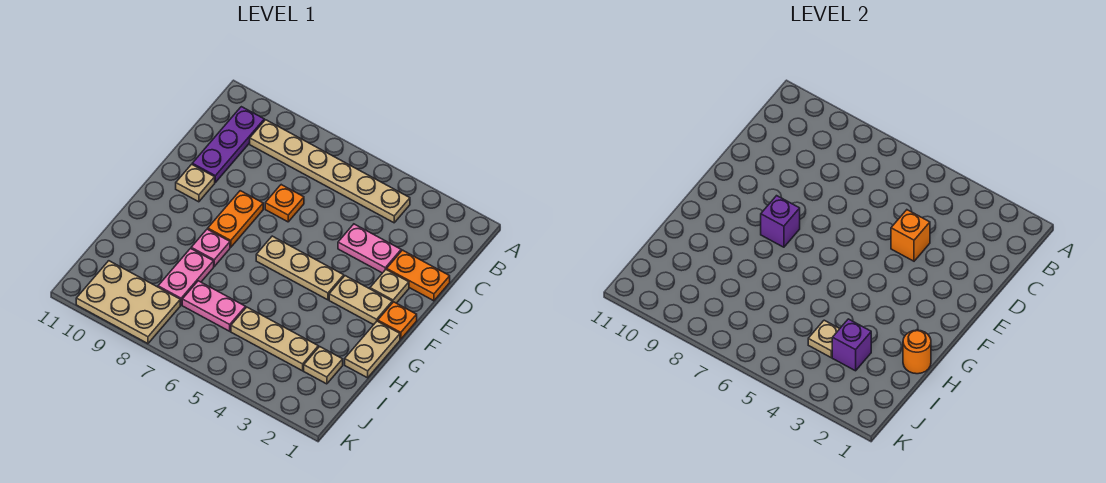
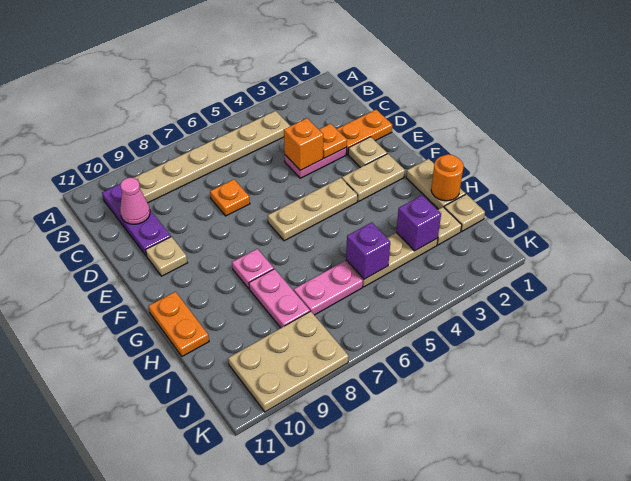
none -> pink 1x1 cone [120,178,150,224]
orange 1x2 plate [208,191,263,247] -> orange 1x2 plate moved to [149,292,209,356]
orange 1x1 plate [378,302,417,339] -> orange 1x1 plate moved to [319,124,347,158]
purple 1x1 brick [761,196,800,247] -> purple 1x1 brick moved to [346,222,390,279]
tan 1x1 plate [808,320,840,357] -> tan 1x1 plate moved to [444,194,485,231]

